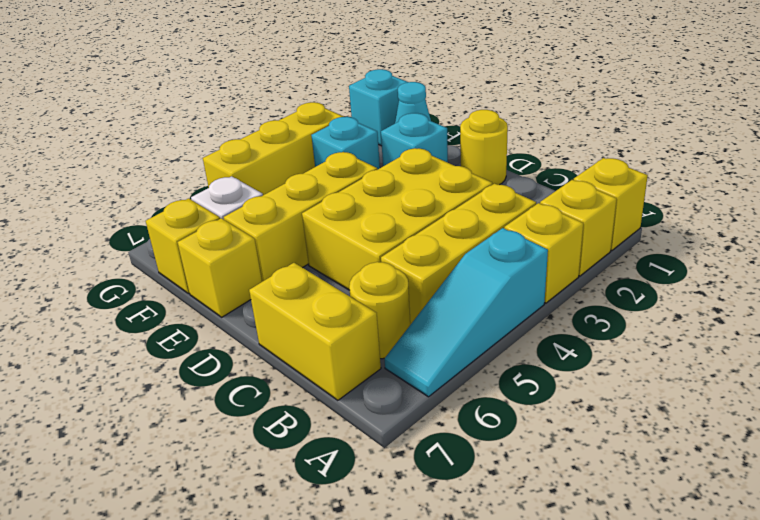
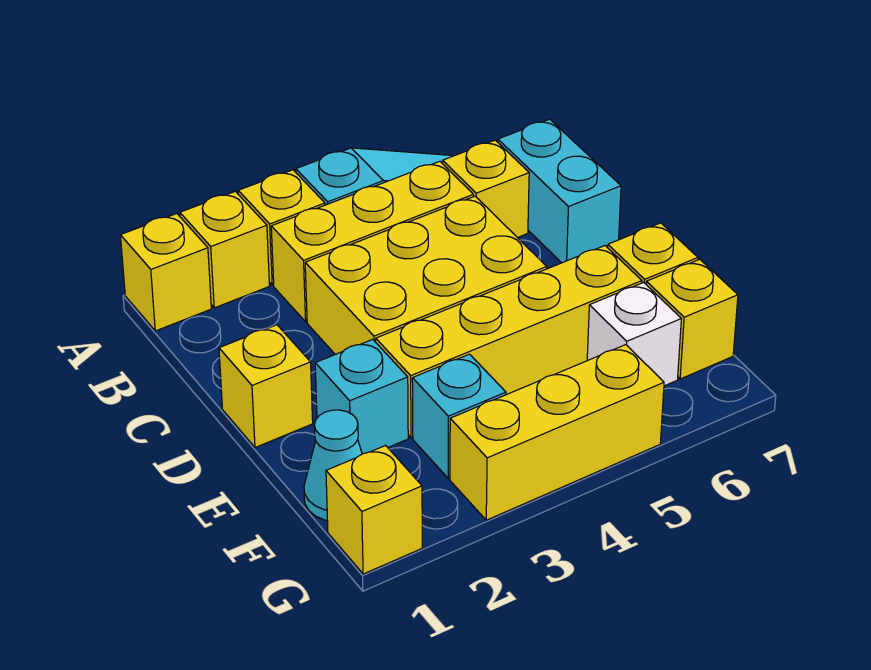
yellow 1x1 round brick [349,262,410,359] -> yellow 1x1 brick [443,140,529,238]
yellow 1x2 brick [249,263,381,400] -> cyan 1x2 brick [498,119,621,263]
yellow 1x1 round brick [460,110,508,185] -> yellow 1x1 brick [219,325,313,448]
yellow 1x3 brick [224,152,377,282] -> yellow 1x4 brick [376,246,642,438]
cyan 1x1 brick [349,69,408,146] -> yellow 1x1 brick [326,446,422,574]

